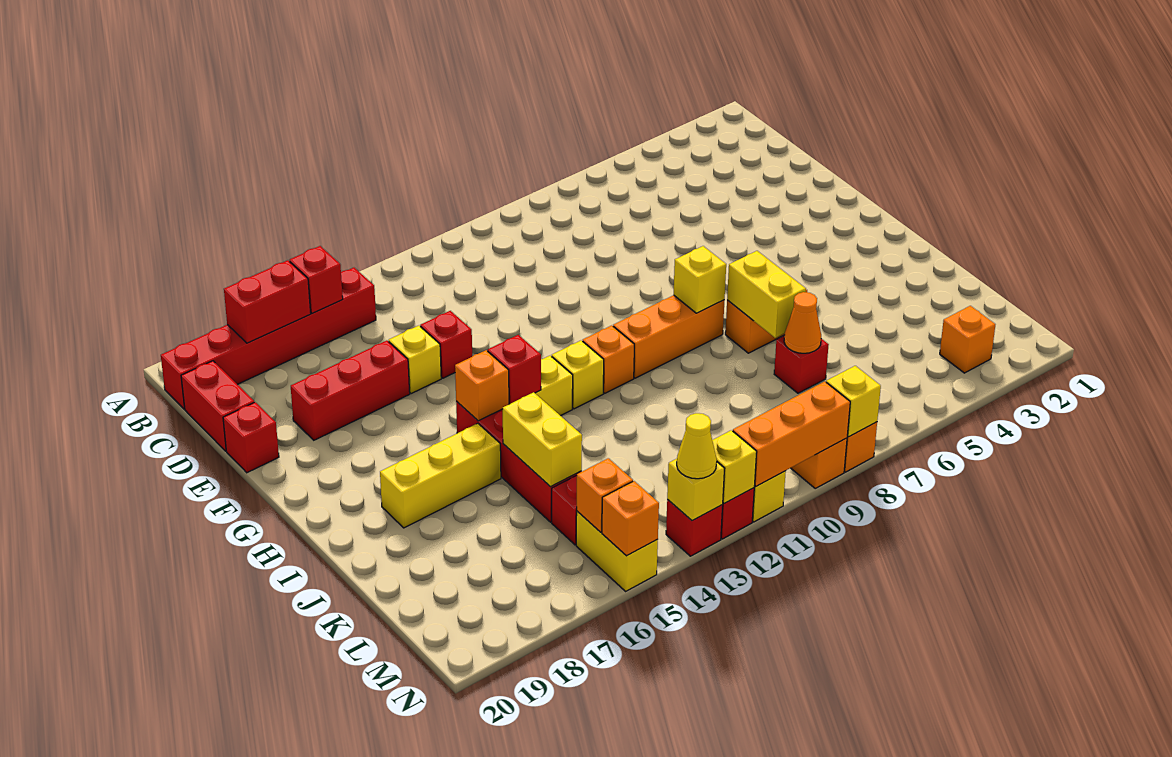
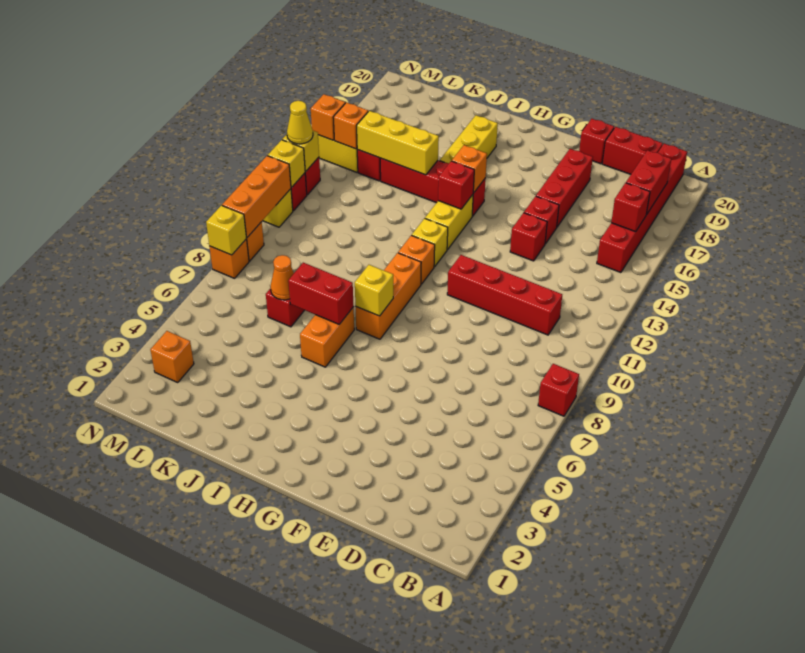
none -> red 1x1 brick [538,364,579,416]
none -> red 1x4 brick [447,255,562,335]
yellow 1x1 brick [389,326,441,394] -> red 1x1 brick [524,196,559,244]
yellow 1x2 brick [727,251,806,338] -> red 1x2 brick [288,263,354,324]
yellow 1x2 brick [503,392,582,487] -> yellow 1x3 brick [357,111,439,175]

